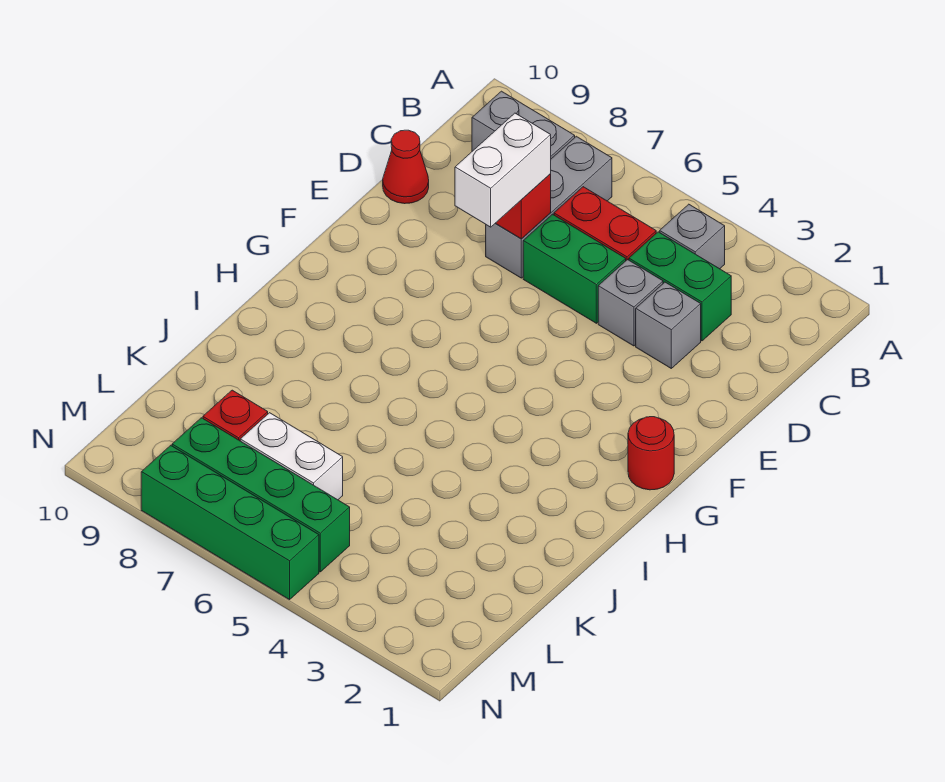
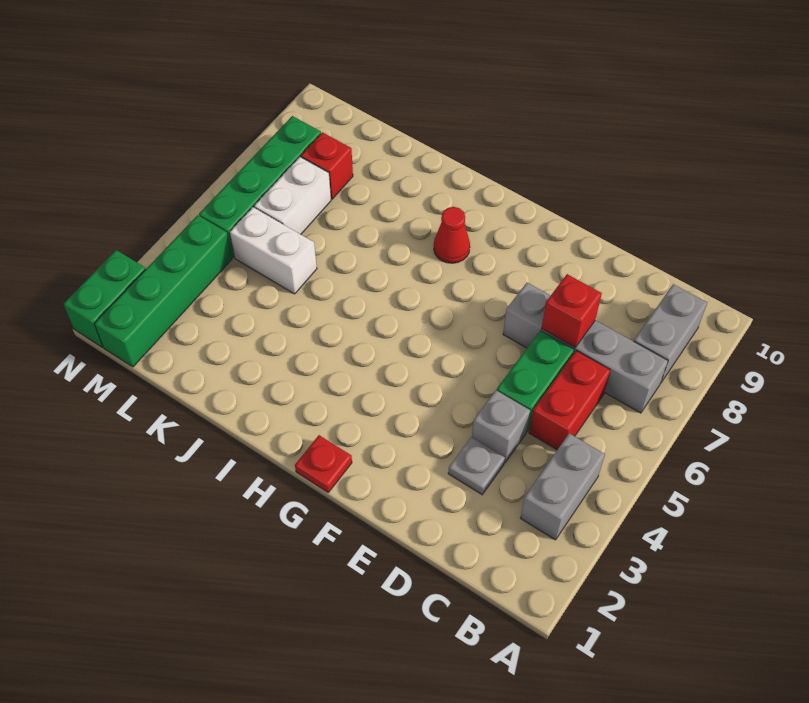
grey 1x1 brick [660,204,725,269] -> grey 1x2 brick [521,433,605,540]
grey 1x3 brick [486,136,612,278] -> grey 1x4 brick [503,283,668,413]
green 1x2 brick [629,232,731,341] -> green 1x2 brick moved to [63,250,146,347]
grey 1x1 brick [636,282,701,368] -> grey 1x1 plate [448,437,505,494]
white 1x2 brick [455,113,551,227] -> white 1x2 brick moved to [230,207,317,294]
red 1x1 cone [383,130,429,204] -> red 1x1 cone moved to [434,207,470,263]
red 1x1 round brick [628,417,674,490] -> red 1x1 plate [295,435,352,492]
green 1x4 brick [141,445,319,600] -> green 1x4 brick moved to [94,215,232,367]

